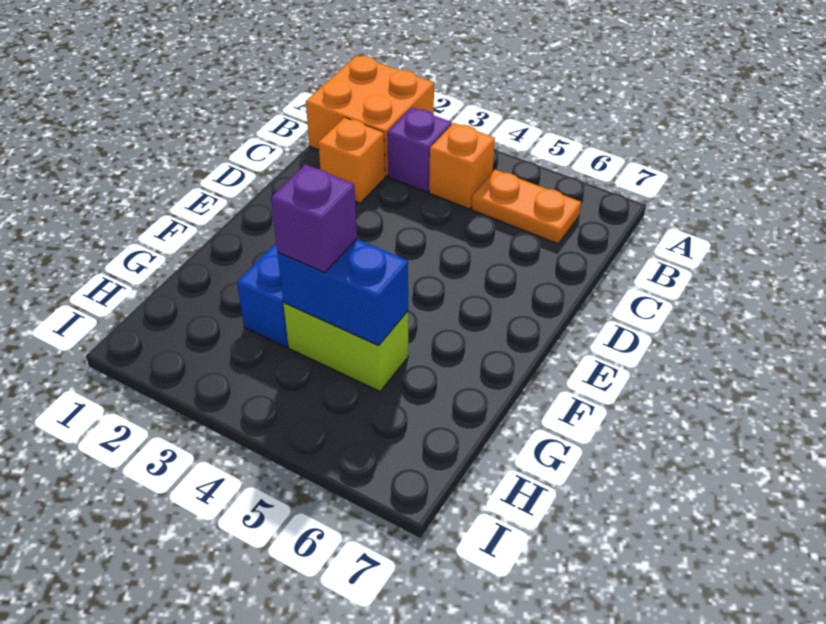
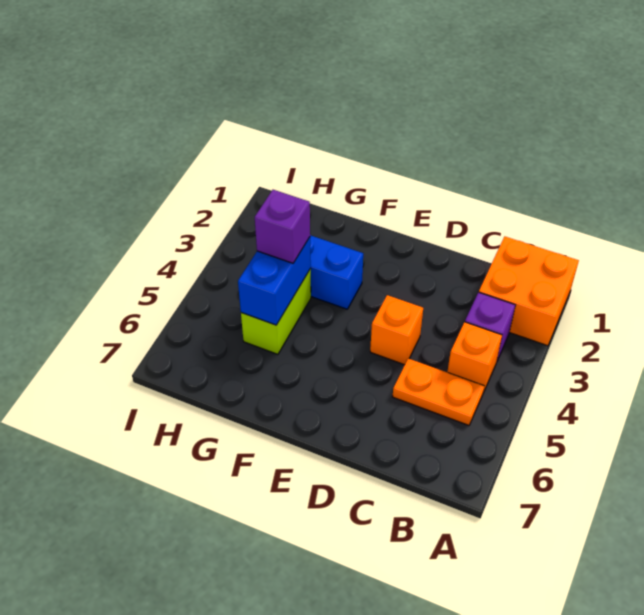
orange 1x2 plate [472,170,581,244] -> orange 1x2 plate turned to [393,358,484,425]
orange 1x1 brick [318,118,385,203] -> orange 1x1 brick moved to [370,295,423,365]

